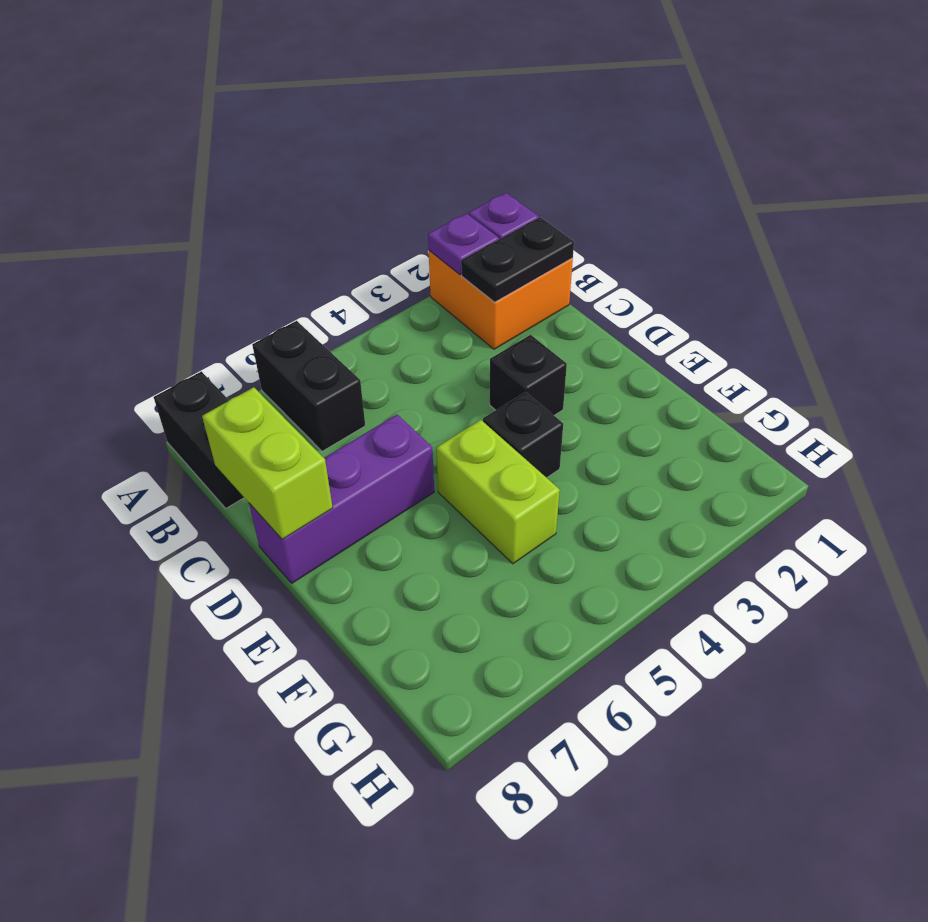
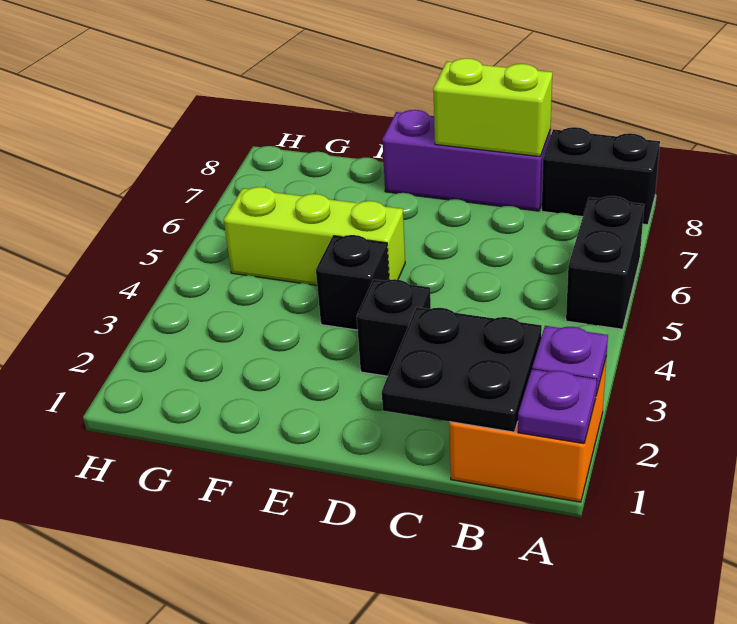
black 1x2 brick [252,321,365,451] -> black 1x2 brick turned to [566,196,644,329]
black 1x2 plate [461,217,574,302] -> black 2x2 plate [382,307,542,432]
purple 1x3 brick [249,415,434,583] -> purple 1x3 brick turned to [382,110,551,211]
lime 1x2 brick [436,420,560,564] -> lime 1x3 brick [224,187,405,285]

